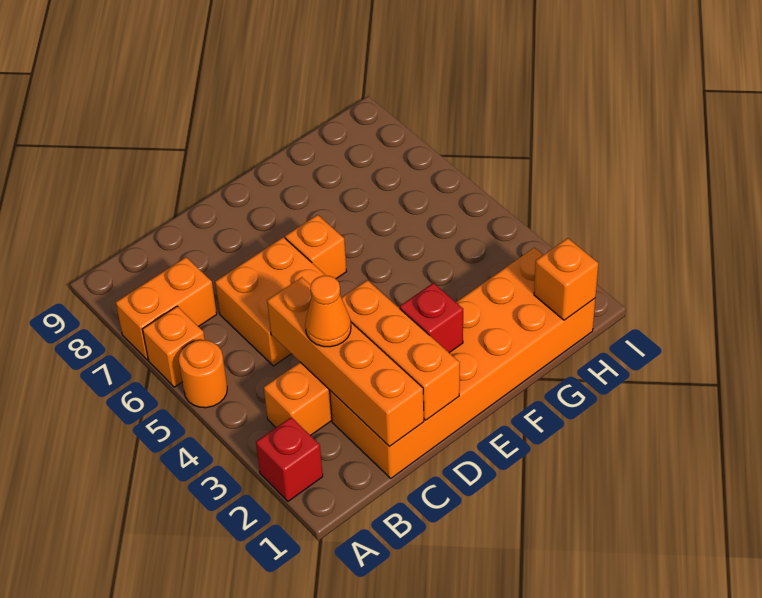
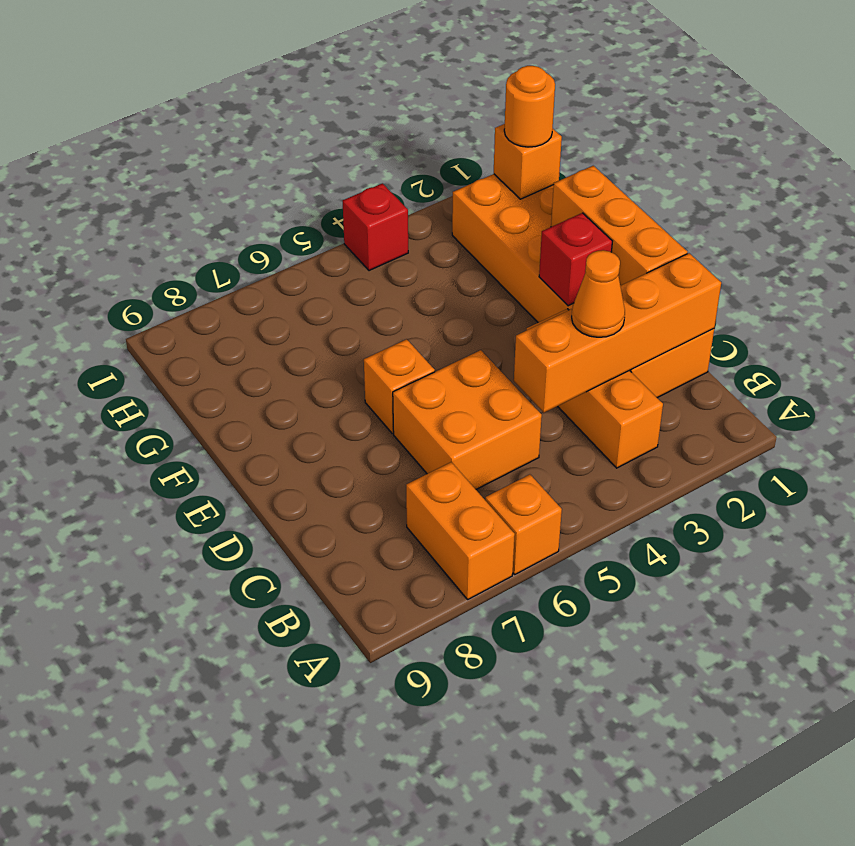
red 1x1 brick [256,417,323,501] -> red 1x1 brick moved to [343,183,408,271]
orange 1x1 round brick [179,340,227,408] -> orange 1x1 round brick moved to [504,66,555,147]
orange 1x3 brick [341,280,460,420] -> orange 1x3 brick turned to [551,166,687,286]

